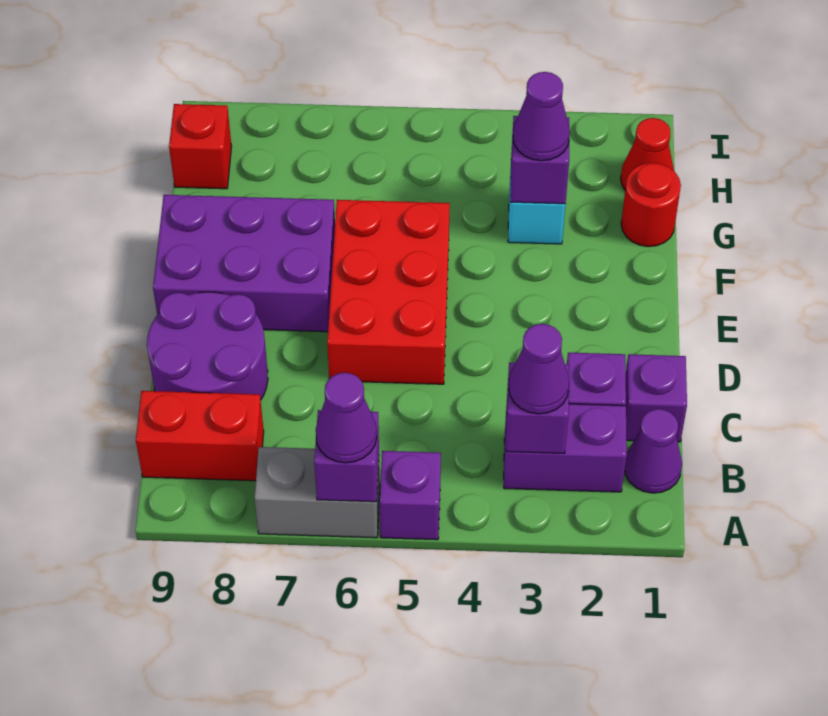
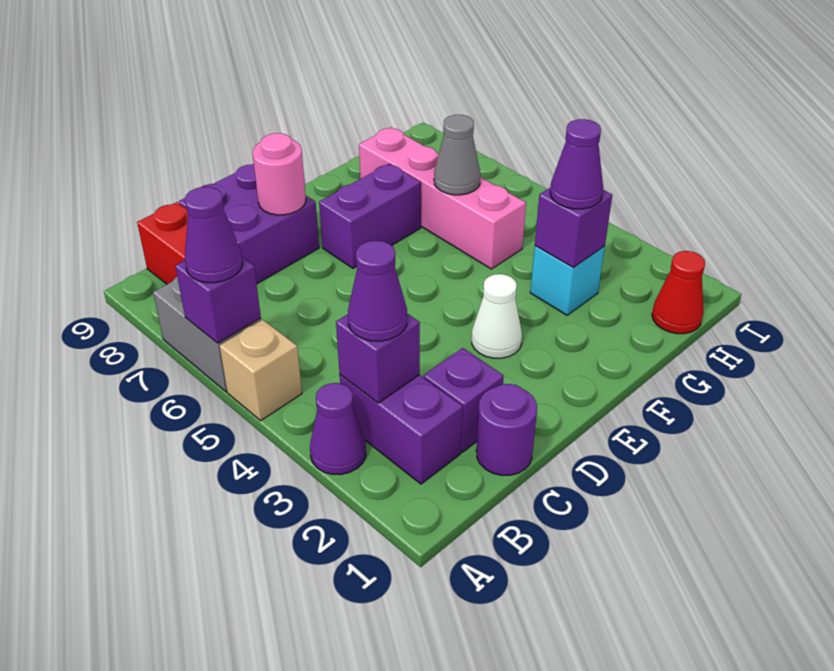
purple 1x1 brick [379,451,441,540] -> tan 1x1 brick [220,320,302,421]
purple 1x1 cone [625,409,682,493] -> purple 1x1 cone moved to [310,383,366,475]
purple 1x1 brick [626,354,687,442] -> purple 1x1 round brick [476,384,537,475]
purple 2x2 round brick [147,292,268,400] -> purple 2x2 brick [179,164,319,284]
red 2x3 brick [327,200,450,384] -> none
none -> pink 1x1 round brick [253,133,306,215]
none -> white 1x1 cone [472,274,522,358]
purple 2x3 brick [153,195,335,332] -> purple 1x2 brick [319,164,421,268]
red 1x1 round brick [621,163,681,247] -> none
none -> pink 1x4 brick [359,128,526,269]
none -> grey 1x1 cone [434,115,480,195]
red 1x1 brick [169,104,232,189] -> none

